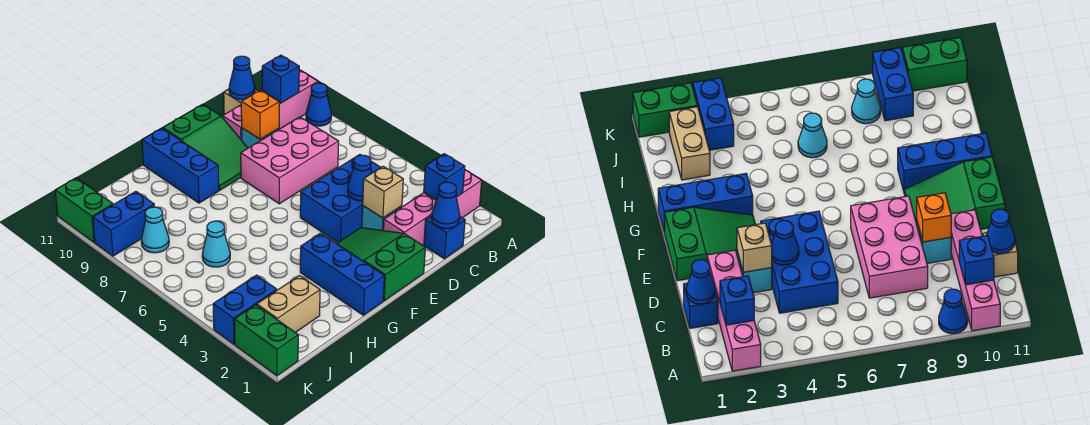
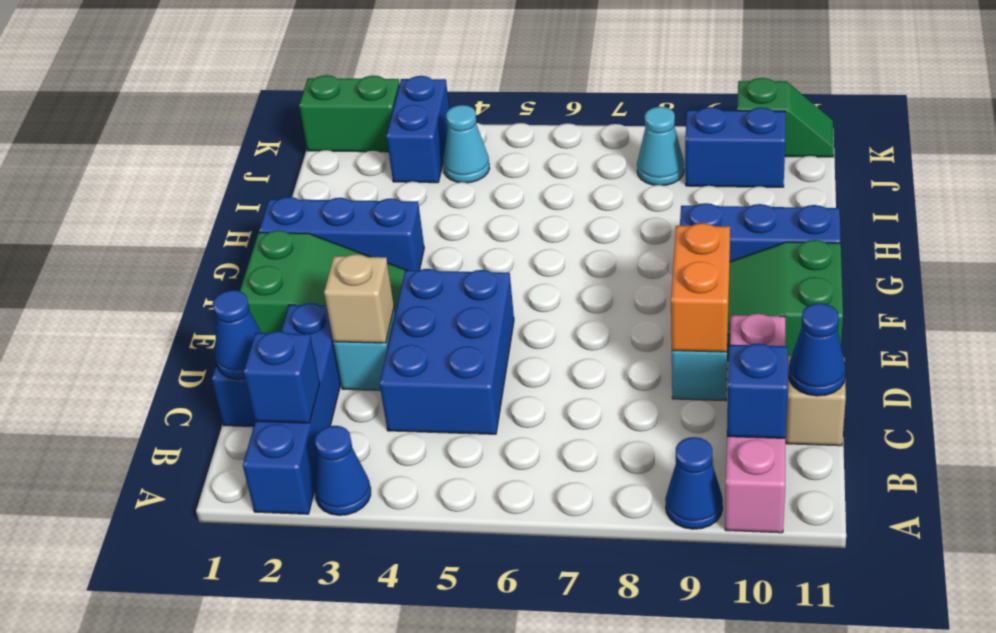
pink 1x4 brick [383,170,482,245] -> blue 1x4 brick [243,303,341,514]
pink 2x3 brick [241,117,339,204] -> none
blue 1x1 cone [348,155,372,201] -> blue 1x1 cone moved to [315,426,371,515]
orange 1x1 brick [241,90,279,139] -> orange 1x2 brick [671,223,730,352]
tan 1x2 brick [257,276,320,332] -> none
cyan 1x1 cone [202,221,230,267] -> cyan 1x1 cone moved to [443,105,490,183]
blue 1x2 brick [93,191,154,256] -> blue 1x2 brick turned to [685,107,785,187]
green 1x2 brick [55,178,113,242] -> green 1x2 slope [737,78,834,157]

